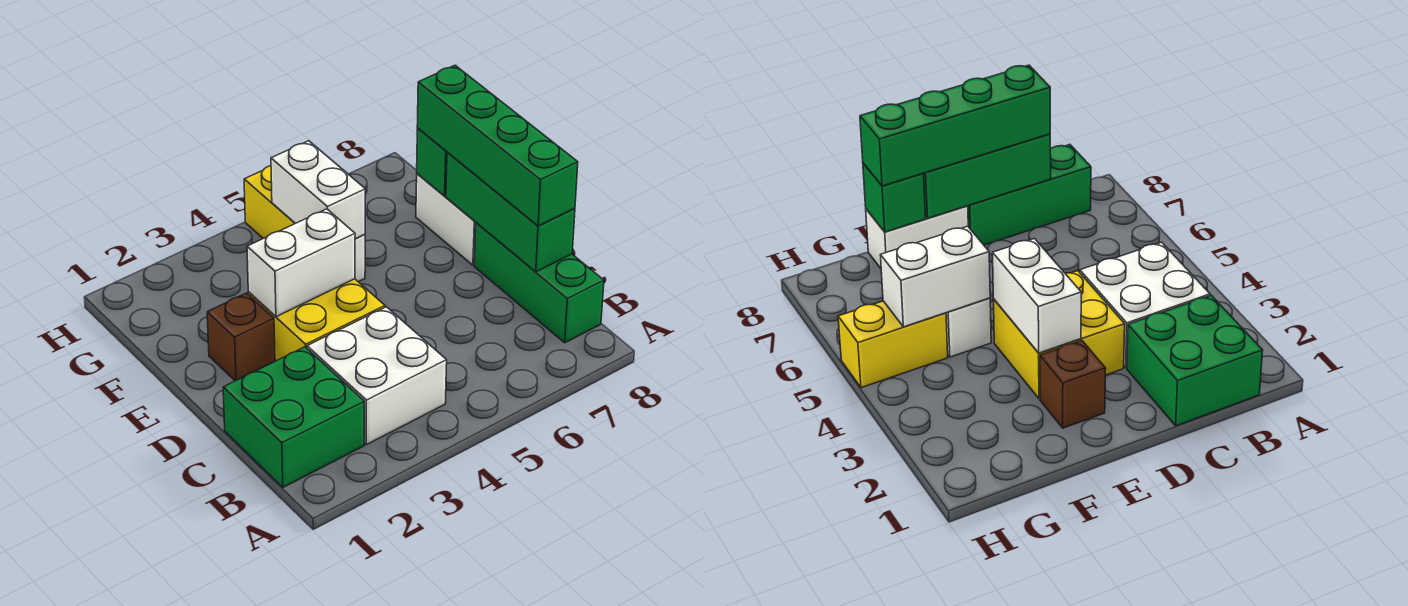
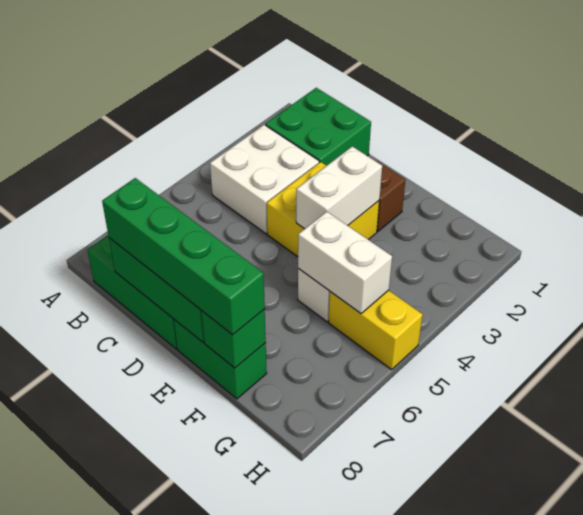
white 1x2 brick [416,174,476,265] -> green 1x2 brick [174,320,267,399]

